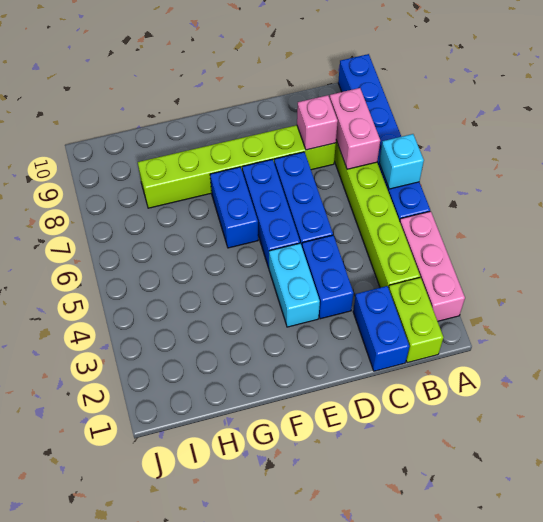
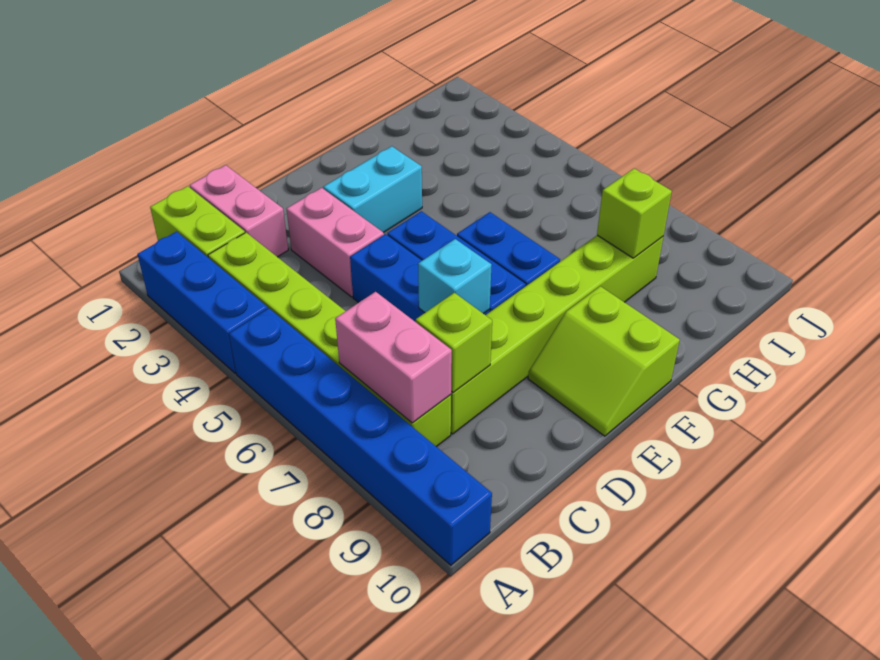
pink 1x3 brick [400,211,465,321] -> blue 1x3 brick [137,232,268,373]
cyan 1x1 brick [379,134,424,189] -> cyan 1x1 brick moved to [418,239,492,314]
blue 1x2 brick [353,286,409,371] -> pink 1x2 brick [190,165,288,257]
pink 1x1 brick [297,95,338,150] -> lime 1x1 brick [416,293,492,392]
blue 1x2 brick [302,235,354,319] -> pink 1x2 brick [287,188,384,297]
cyan 1x2 brick [269,243,320,327] -> cyan 1x2 brick turned to [323,146,422,233]
none -> lime 2x2 slope [528,286,680,436]
none -> lime 1x1 brick [597,168,672,258]

